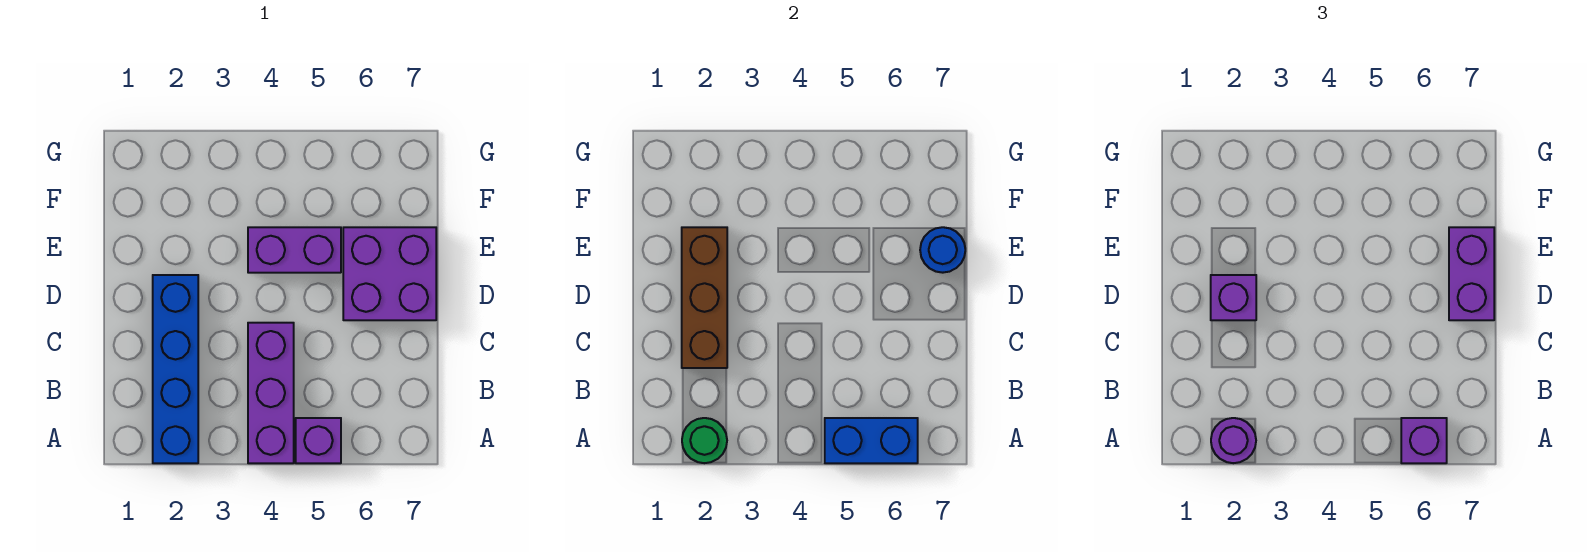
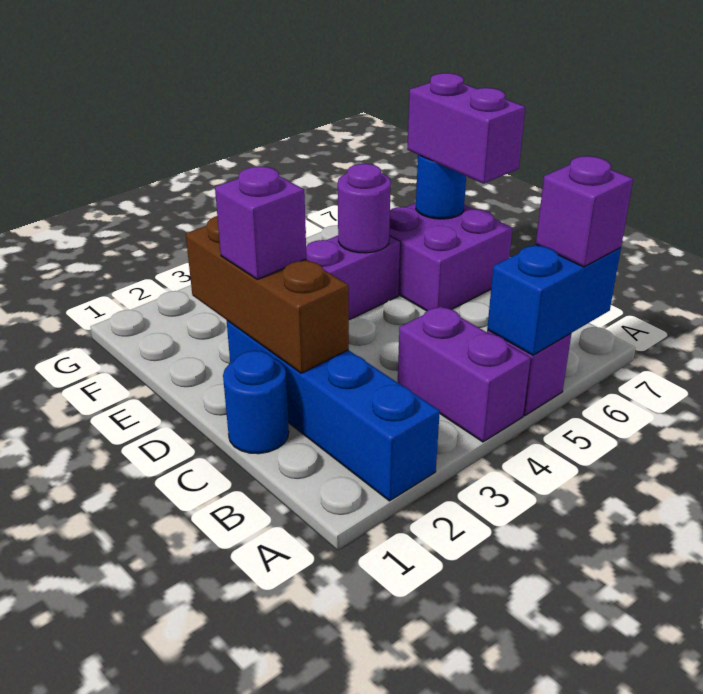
green 1x1 round brick [682,418,727,463] -> none
purple 1x1 round brick [1211,418,1256,463] -> purple 1x1 round brick moved to [338,164,391,253]
purple 1x3 brick [248,323,294,463] -> purple 1x2 brick [398,306,531,442]
none -> blue 1x1 round brick [223,351,289,454]

